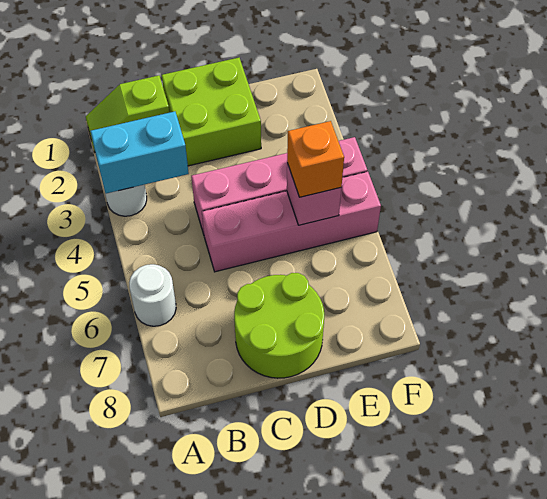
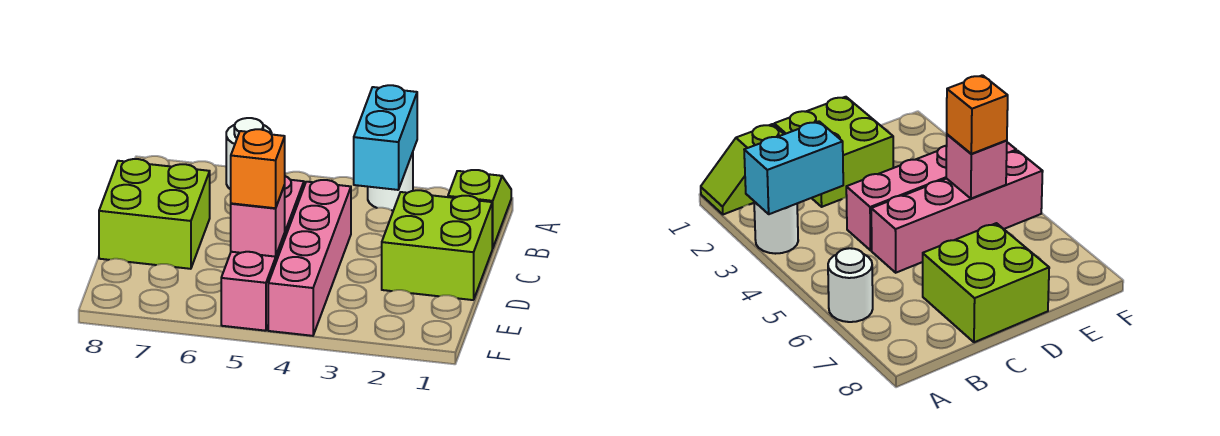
lime 2x2 round brick [234,273,324,378] -> lime 2x2 brick [99,159,210,269]

